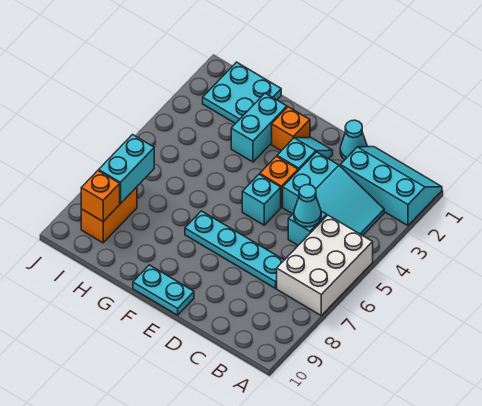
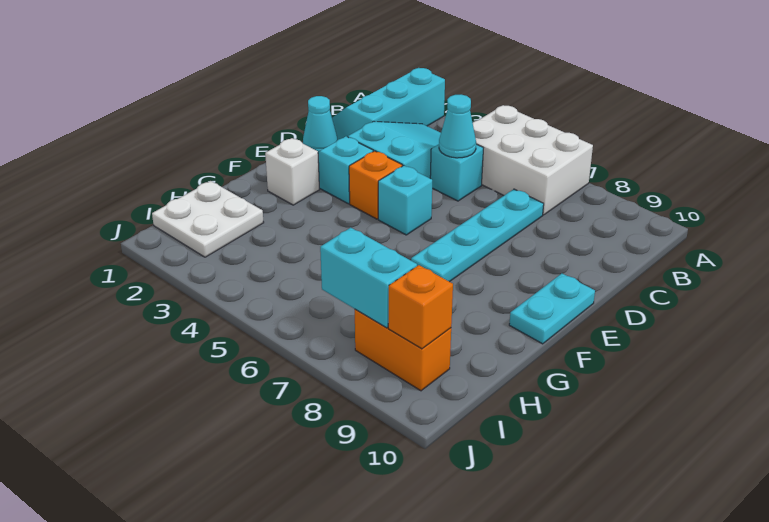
orange 1x1 brick [272,107,310,151] -> white 1x1 brick [265,138,319,205]
cyan 1x2 brick [231,93,287,162] -> none
cyan 2x2 plate [203,62,281,124] -> white 2x2 plate [152,181,264,257]

